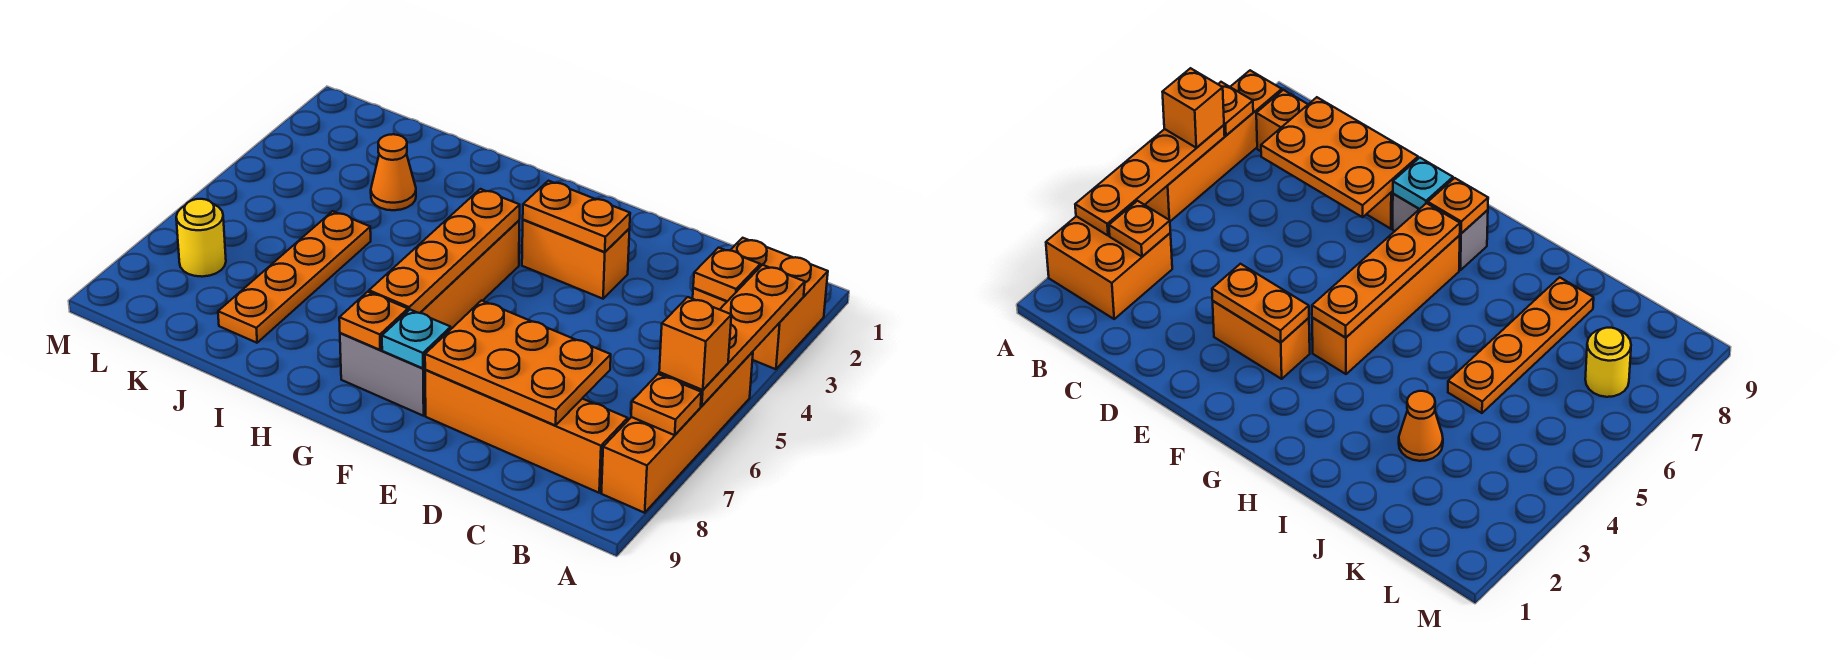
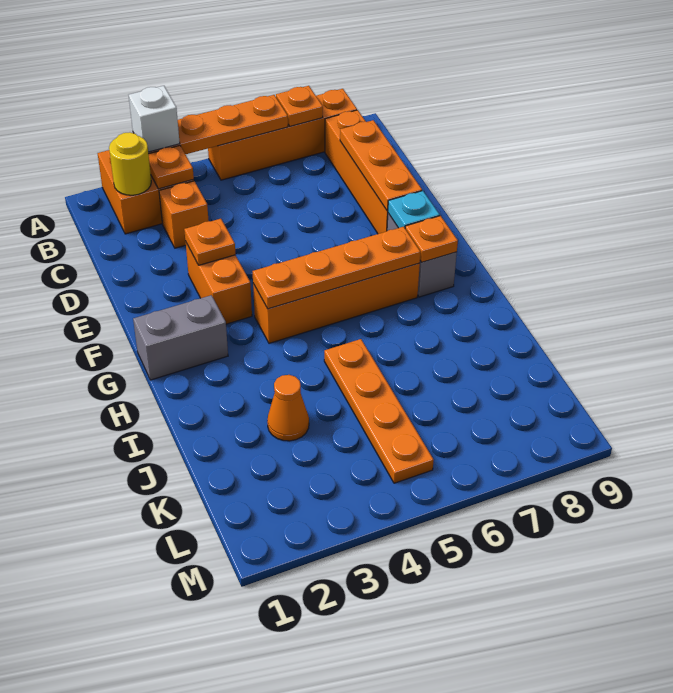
none -> white 1x1 brick [129,86,180,152]
orange 1x1 brick [659,297,731,390] -> orange 1x1 brick moved to [159,181,209,248]
orange 2x3 plate [425,301,611,426] -> orange 1x3 plate [340,120,422,211]
orange 1x2 plate [523,181,630,252] -> orange 1x1 plate [184,219,236,265]
none -> grey 1x2 brick [133,295,228,380]
orange 1x4 plate [218,211,371,343] -> orange 1x4 plate turned to [324,339,434,483]
yellow 1x1 round brick [176,199,226,277] -> yellow 1x1 round brick moved to [109,132,151,195]

